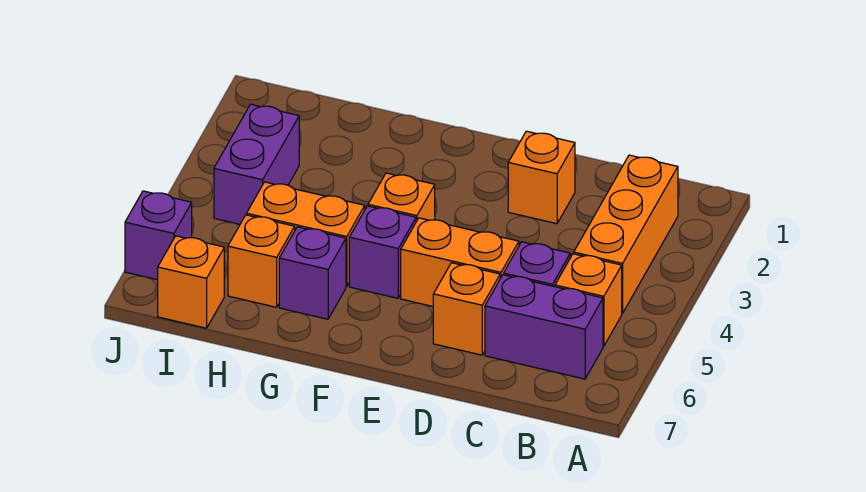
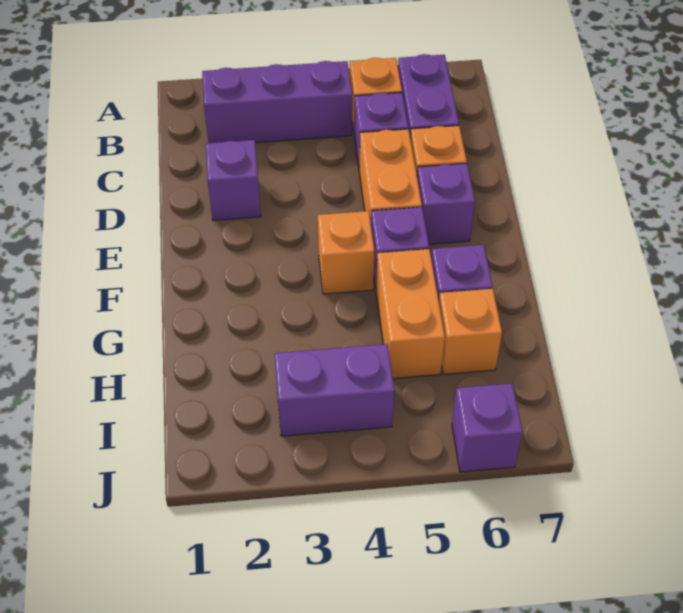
orange 1x3 brick [574,155,678,313] -> purple 1x3 brick [202,61,352,143]
orange 1x1 brick [508,131,575,224] -> purple 1x1 brick [206,140,261,220]
none -> purple 1x1 brick [417,163,475,244]
orange 1x1 brick [158,236,224,328] -> none

